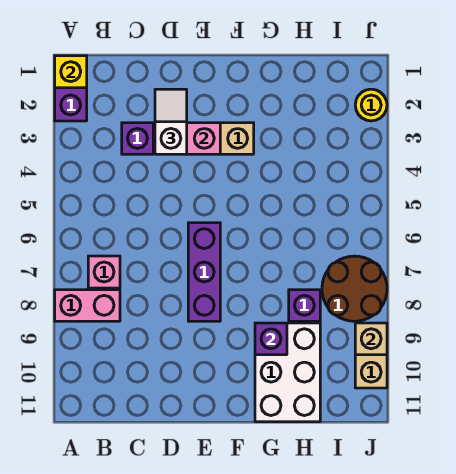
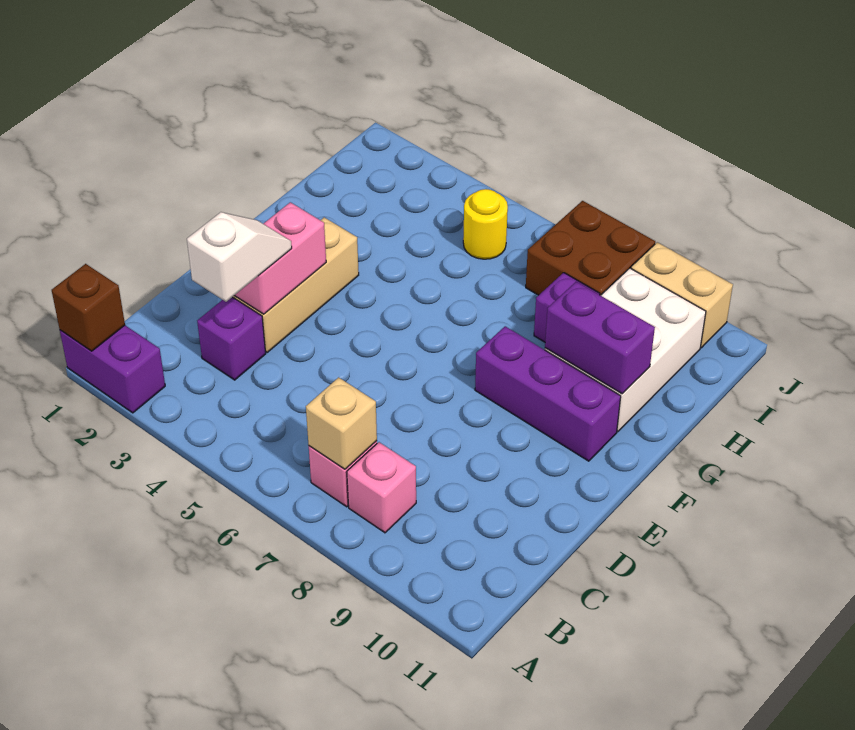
yellow 1x1 brick [55,56,87,88] -> brown 1x1 brick [52,264,125,351]
pink 1x2 brick [55,290,120,321] -> pink 1x1 brick [347,442,416,533]
white 1x2 slope [155,89,187,154] -> white 1x2 slope turned to [187,212,292,302]
purple 1x3 brick [188,223,220,321] -> purple 1x3 brick moved to [475,326,621,461]
white 2x3 brick [255,323,320,422] -> white 2x3 brick turned to [545,268,706,432]
purple 1x1 brick [255,323,287,355] -> purple 1x2 brick [545,282,655,394]
brown 2x2 round brick [322,256,387,321] -> brown 2x2 brick [526,201,655,296]
yellow 1x1 round brick [355,89,387,121] -> yellow 1x1 round brick moved to [463,189,508,259]
tan 1x1 brick [355,323,387,355] -> tan 1x1 brick moved to [306,377,377,469]

